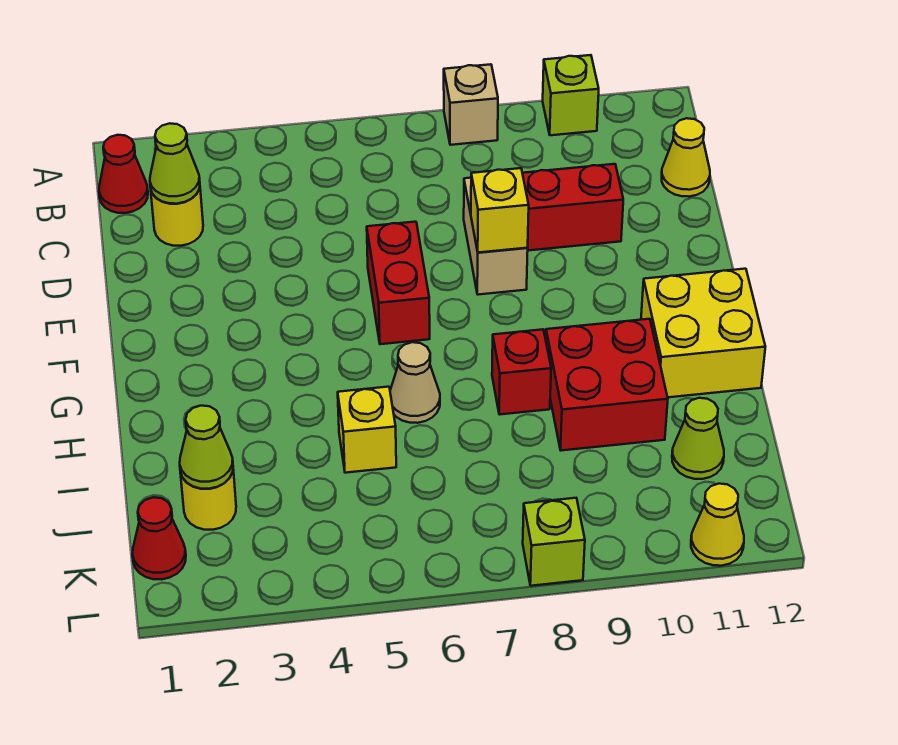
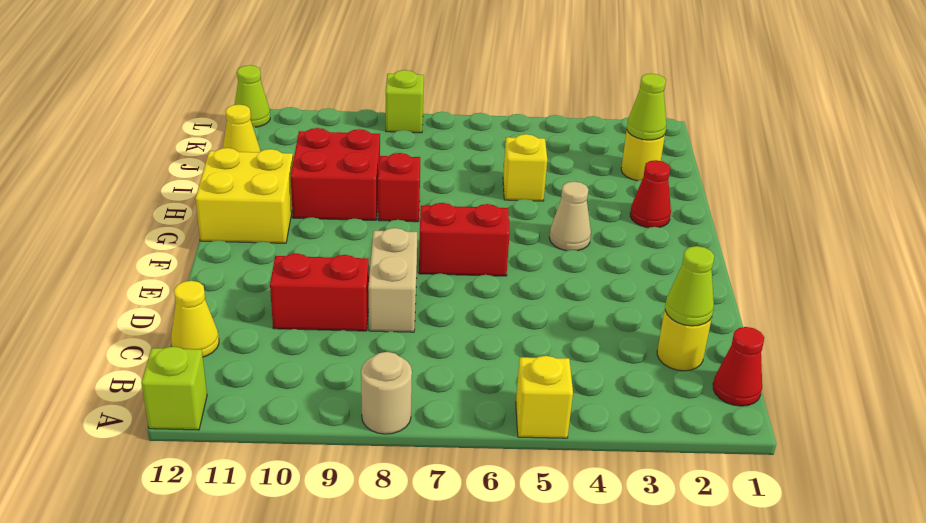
tan 1x1 brick [444,64,498,145] -> tan 1x1 round brick [361,352,412,434]
lime 1x1 brick [543,55,599,135] -> lime 1x1 brick moved to [141,347,207,430]
red 1x2 brick [367,222,430,344] -> red 1x2 brick turned to [419,203,510,276]
yellow 1x1 brick [471,168,529,253] -> yellow 1x1 brick moved to [516,356,573,438]
tan 1x1 cone [390,342,440,423] -> tan 1x1 cone moved to [549,182,591,251]
lime 1x1 cone [672,398,724,479] -> lime 1x1 cone moved to [234,65,270,127]
red 1x1 cone [132,497,186,579] -> red 1x1 cone moved to [630,160,671,228]
yellow 1x1 cone [691,484,744,566] -> yellow 1x1 cone moved to [223,105,260,152]

